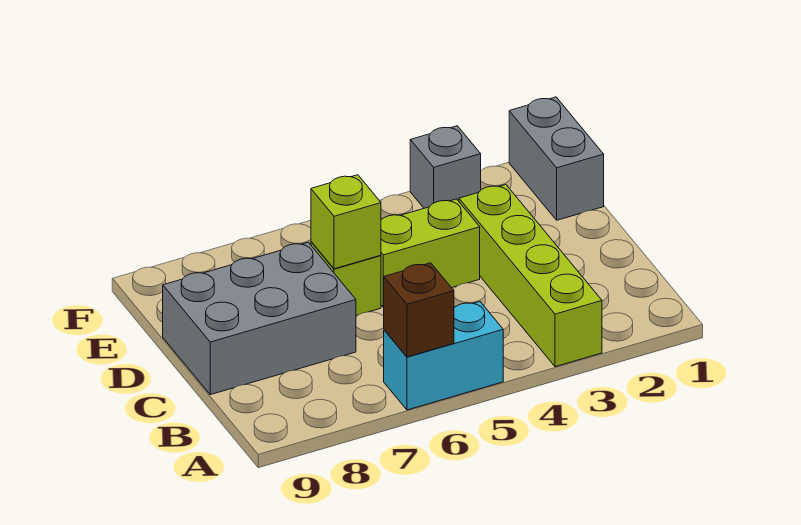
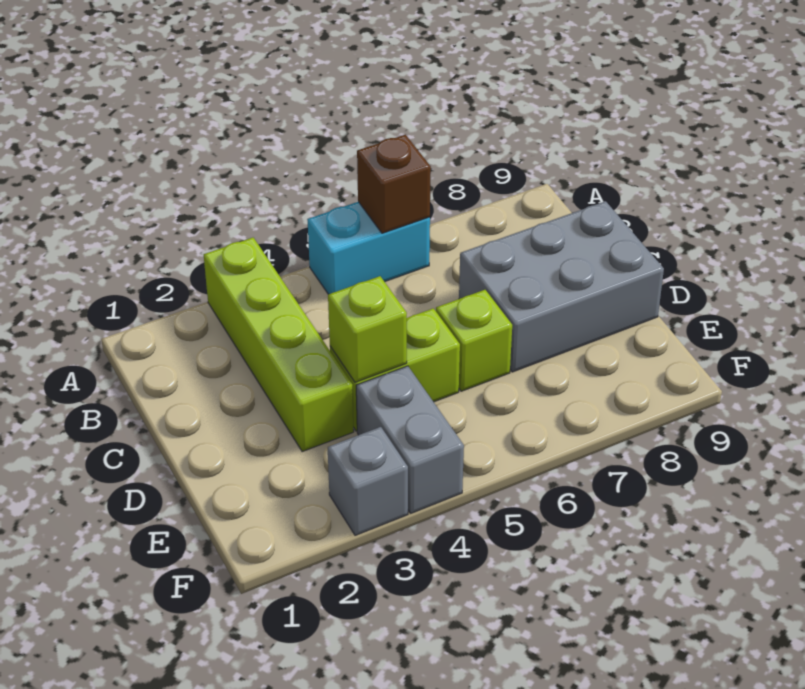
lime 1x1 brick [311,175,381,269] -> lime 1x1 brick moved to [328,276,407,382]
grey 1x2 brick [509,97,604,220] -> grey 1x2 brick moved to [356,366,464,513]

